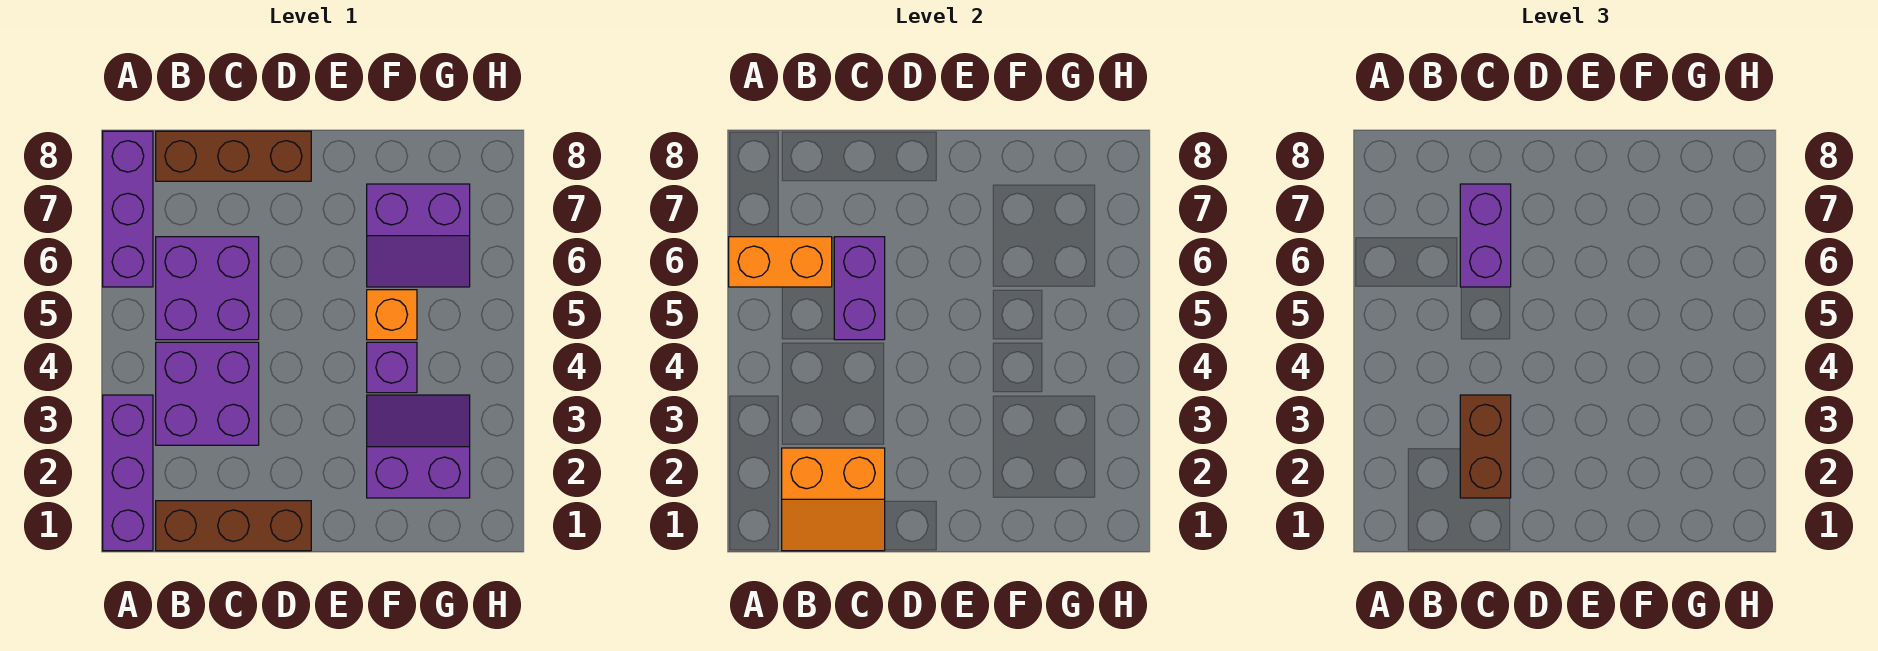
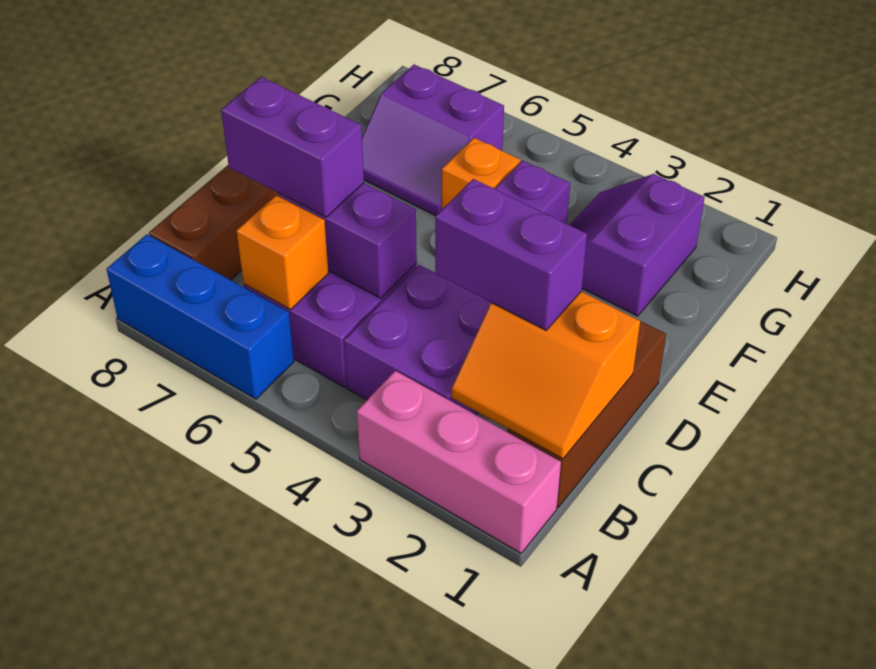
purple 1x3 brick [103,395,153,551] -> pink 1x3 brick [357,371,561,553]
purple 1x3 brick [103,131,153,287] -> blue 1x3 brick [107,234,294,399]
orange 1x2 brick [729,237,832,287] -> orange 1x1 brick [237,195,328,309]
orange 2x2 slope [782,448,885,551] -> orange 2x2 slope turned to [451,292,640,459]
brown 1x2 brick [1460,395,1511,498] -> purple 1x2 brick [435,179,587,330]
purple 2x2 slope [367,184,470,287] -> purple 2x2 slope turned to [362,65,504,216]

